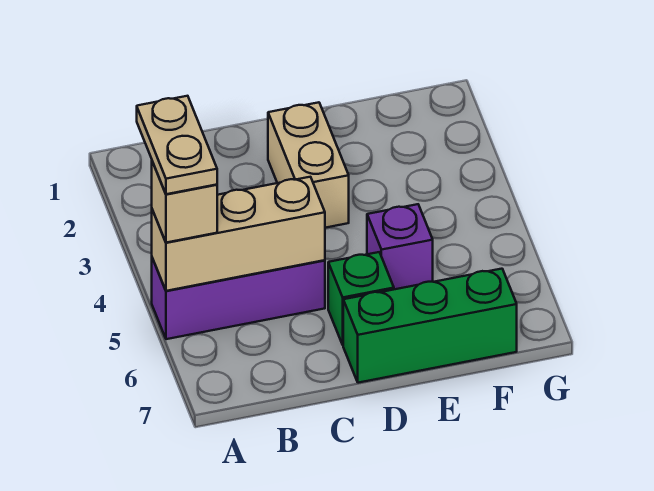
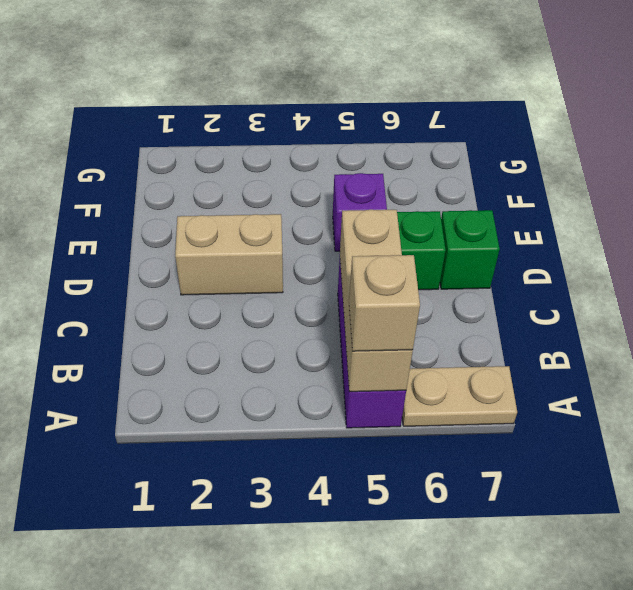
tan 1x2 plate [137,96,217,194] -> tan 1x2 plate moved to [402,366,517,426]
green 1x3 brick [343,269,517,383] -> green 1x1 brick [440,210,500,289]

